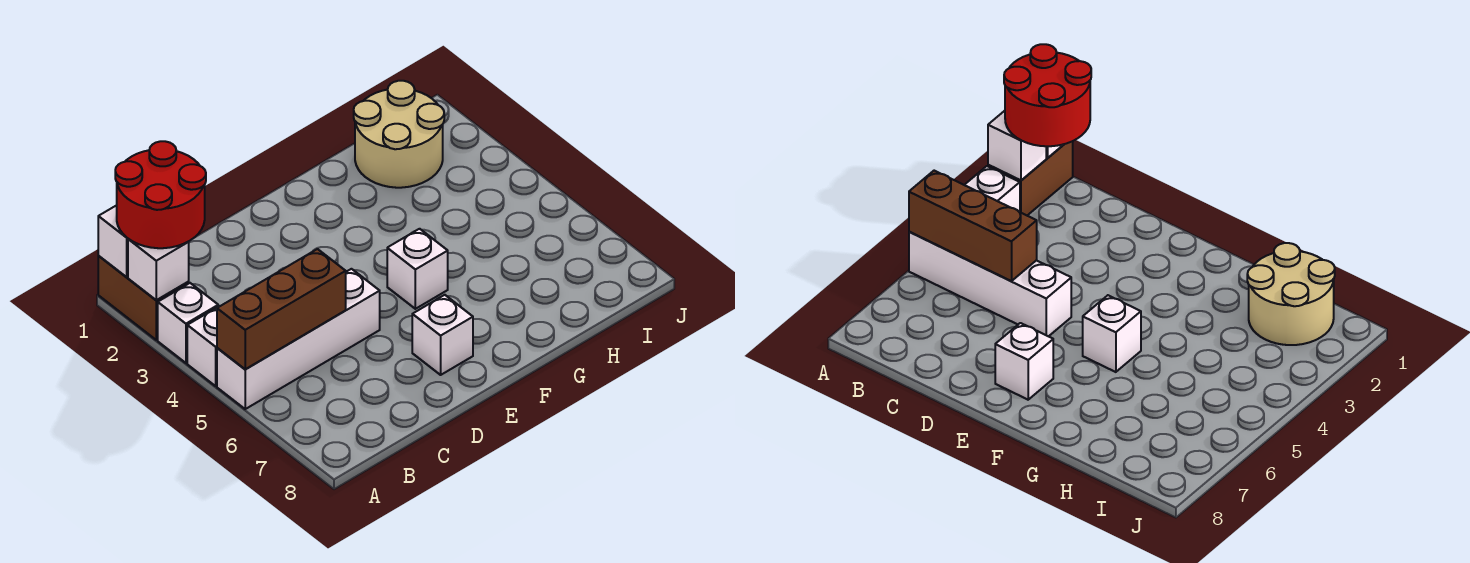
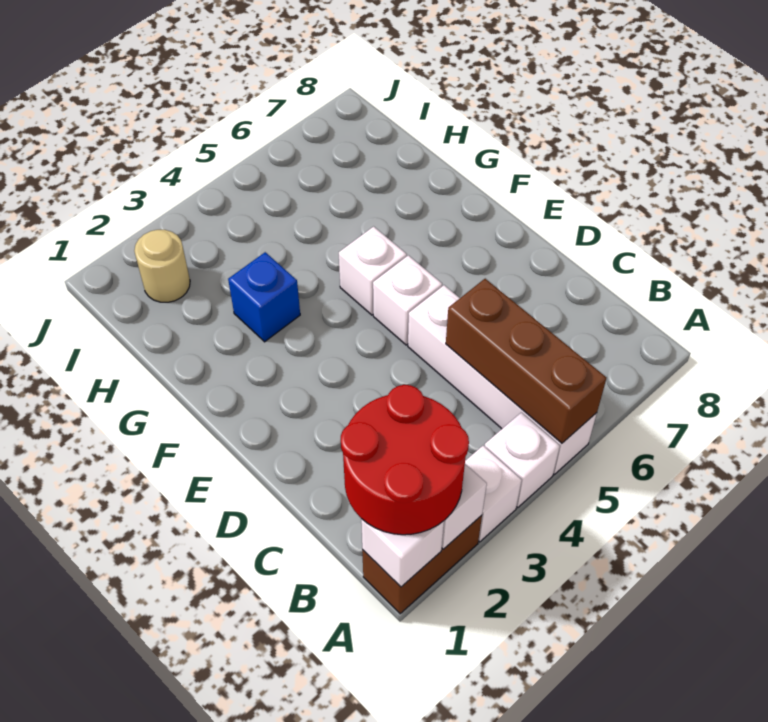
white 1x1 brick [412,295,473,375] -> white 1x1 brick moved to [373,255,442,345]
none -> blue 1x1 brick [228,252,300,342]
tan 2x2 round brick [354,81,444,188] -> tan 1x1 round brick [134,230,190,302]

